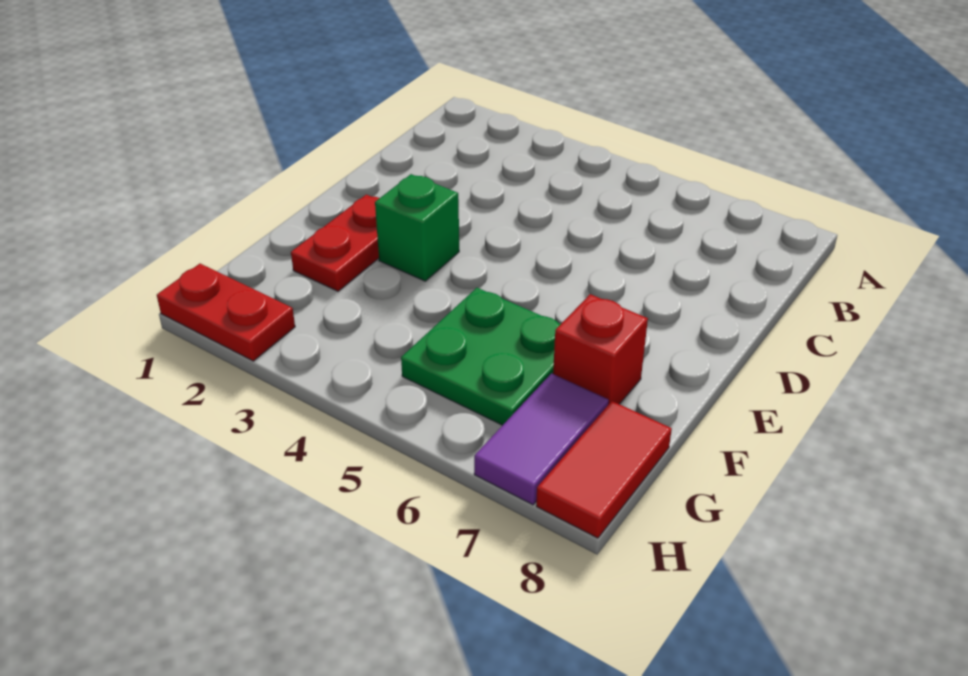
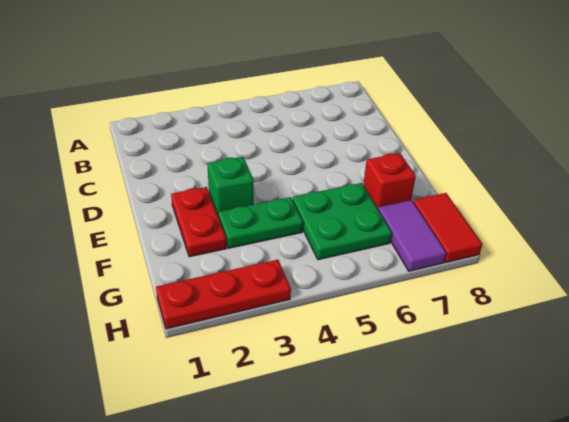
none -> green 1x2 plate [218,197,303,248]
red 1x2 plate [157,264,295,361] -> red 1x3 plate [156,260,291,329]

